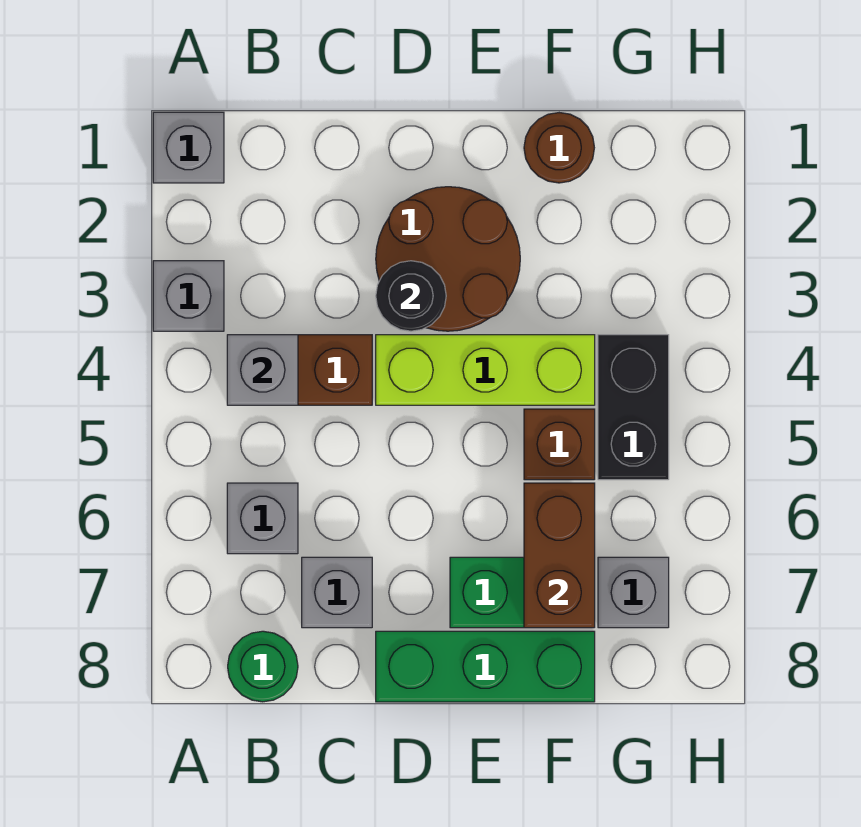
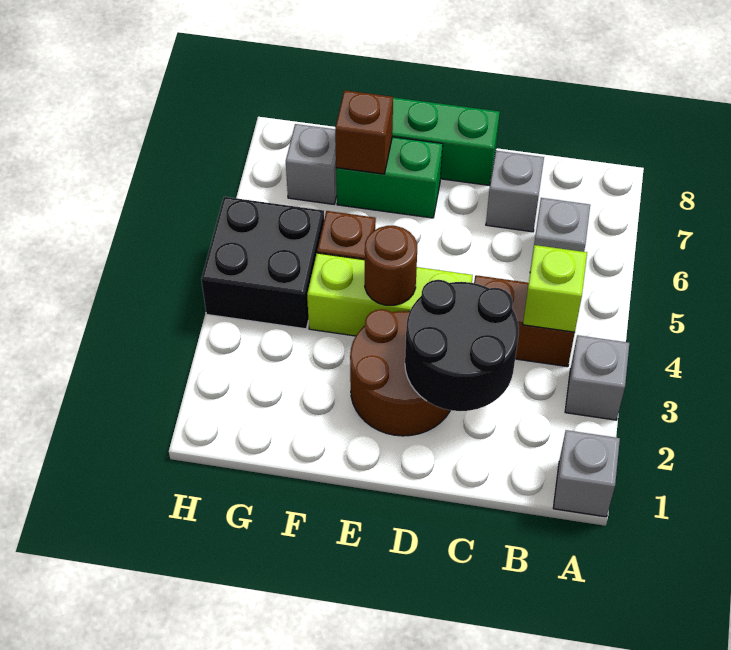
grey 1x1 brick [227,335,298,405] -> lime 1x1 brick [523,245,587,333]
green 1x1 round brick [228,631,298,702] -> none
black 1x1 round brick [376,261,446,331] -> black 2x2 round brick [405,280,519,411]
brown 1x1 round brick [524,113,594,183] -> brown 1x1 round brick moved to [365,226,417,305]
brown 1x2 brick [524,483,595,628] -> brown 1x1 brick [335,90,393,174]
black 1x2 brick [598,335,669,480] -> black 2x2 brick [201,197,324,329]

